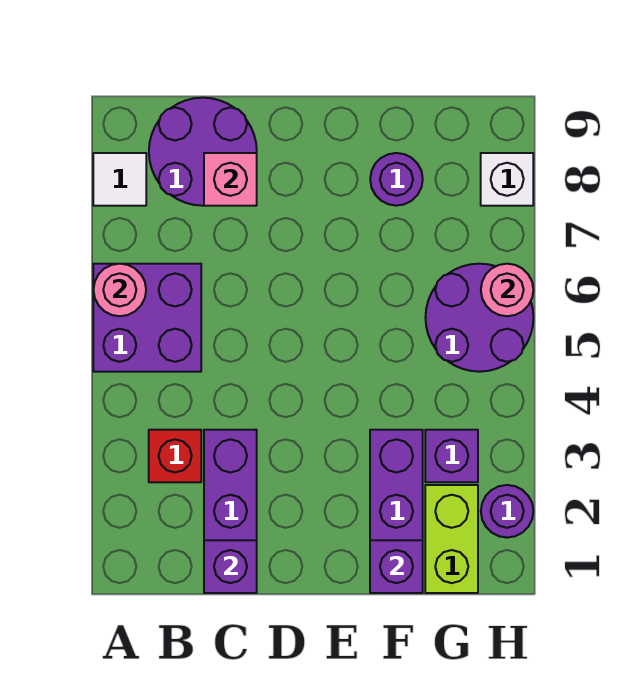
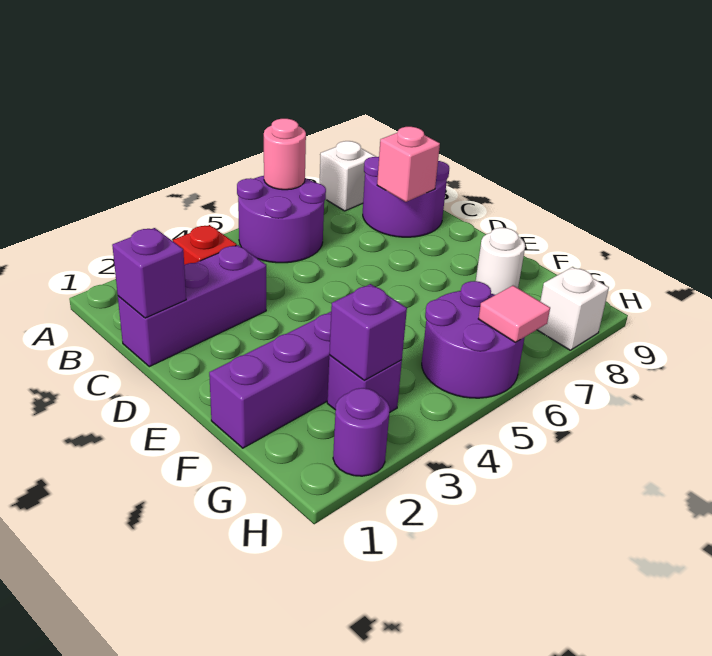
purple 2x2 brick [93,264,201,372] -> purple 2x2 round brick [237,176,326,263]
white 1x1 tile [93,153,146,206] -> white 1x1 brick [320,141,376,211]
purple 1x1 brick [370,540,423,593] -> purple 1x1 brick moved to [329,284,407,381]
purple 1x1 round brick [370,153,423,206] -> white 1x1 round brick [476,228,525,295]
lime 1x2 brick [425,485,478,593] -> none
pink 1x1 round brick [481,264,533,316] -> pink 1x1 tile [478,286,550,342]

